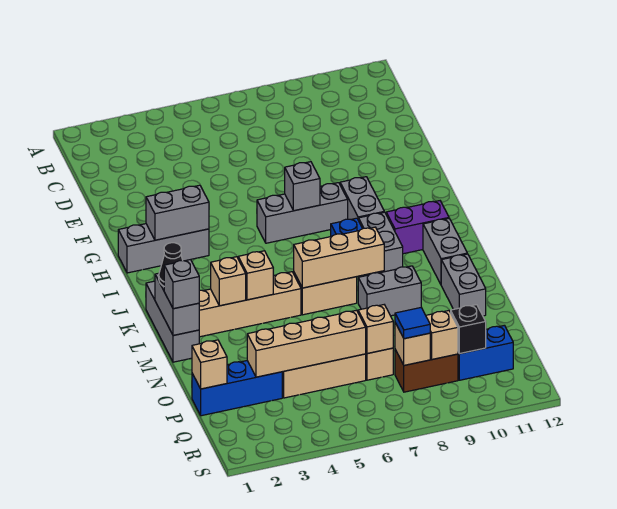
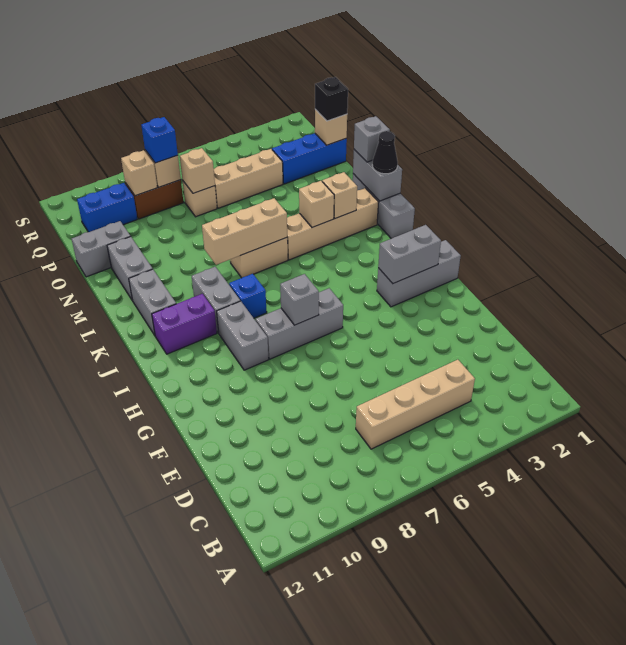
grey 1x2 brick [358,266,421,316] -> grey 1x2 brick moved to [72,221,130,277]
tan 1x4 brick [247,310,366,377] -> tan 1x4 brick moved to [356,360,475,449]
blue 1x1 tile [395,307,430,339] -> blue 1x1 brick [141,117,178,163]
black 1x1 brick [451,305,486,354] -> black 1x1 brick moved to [315,77,348,121]

